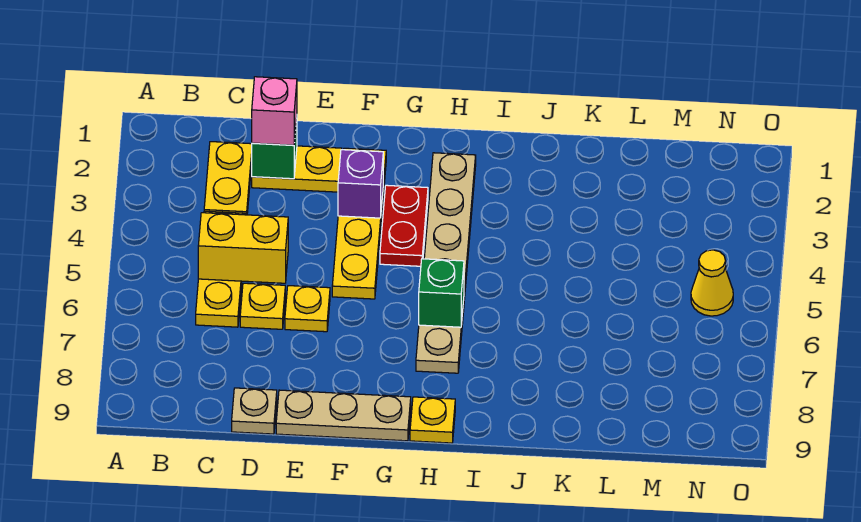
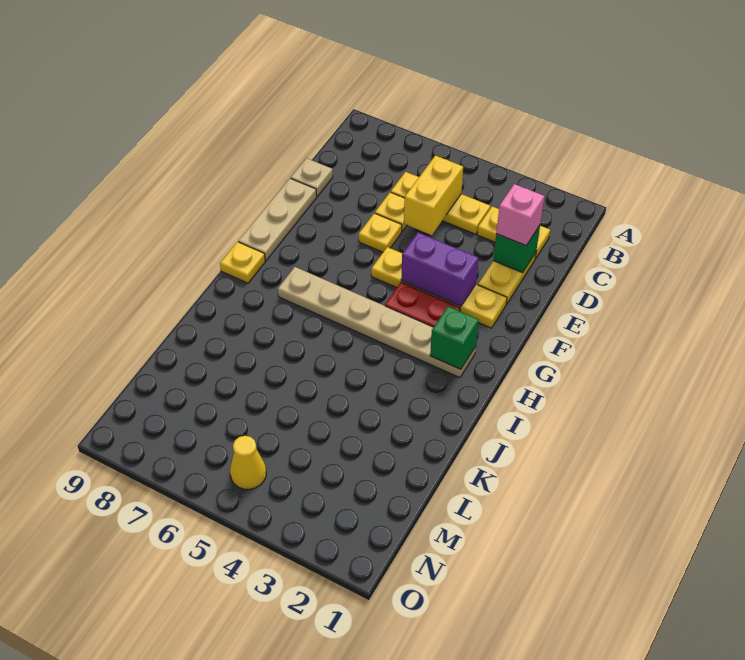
purple 1x1 brick [338,150,383,218] -> purple 1x2 brick [401,233,479,306]
green 1x1 brick [419,259,464,327] -> green 1x1 brick moved to [430,306,479,369]

